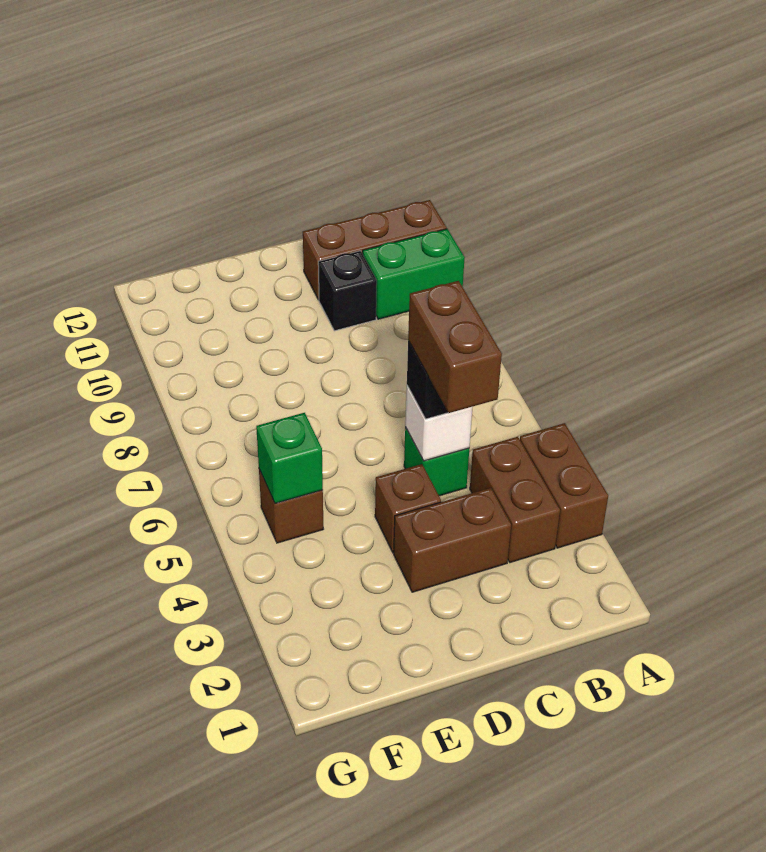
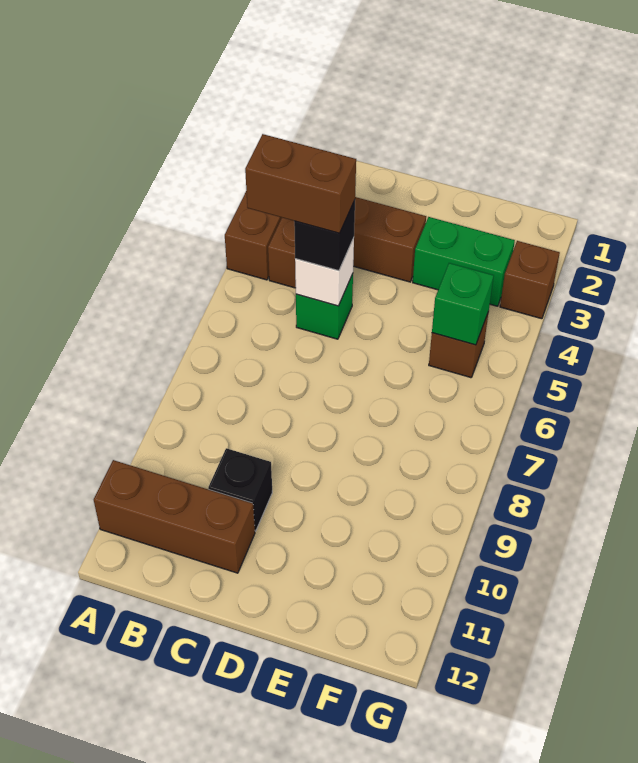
green 1x2 brick [363,229,465,319] -> green 1x2 brick moved to [413,217,515,306]
brown 1x2 brick [408,281,502,413] -> brown 1x2 brick turned to [245,134,356,233]
brown 1x1 brick [375,464,441,553] -> brown 1x1 brick moved to [500,241,560,319]

